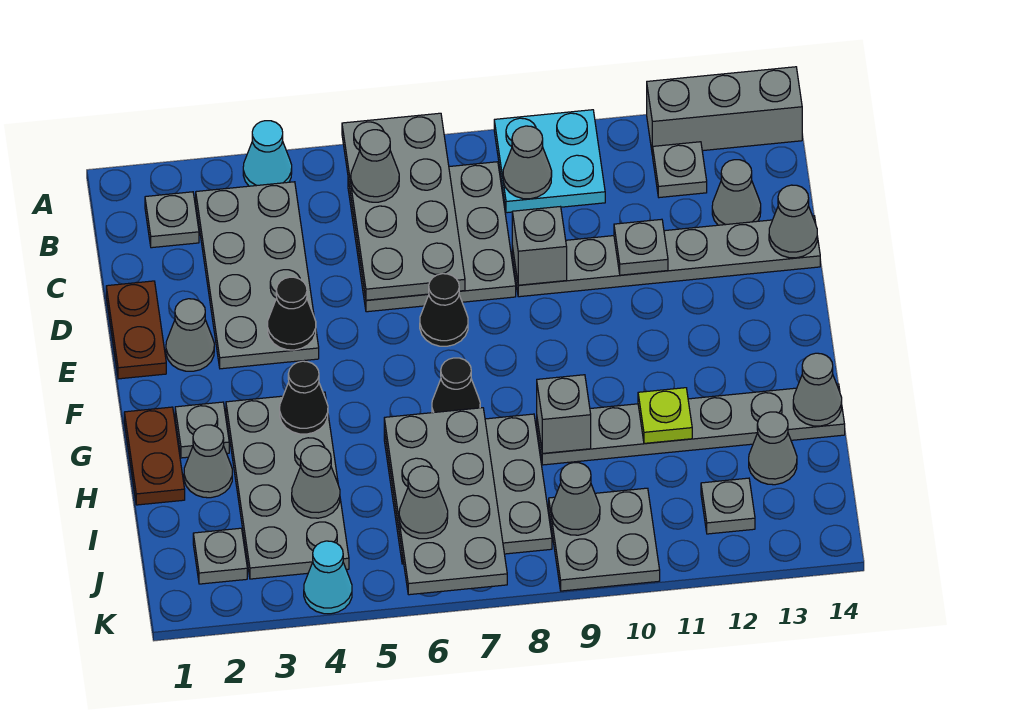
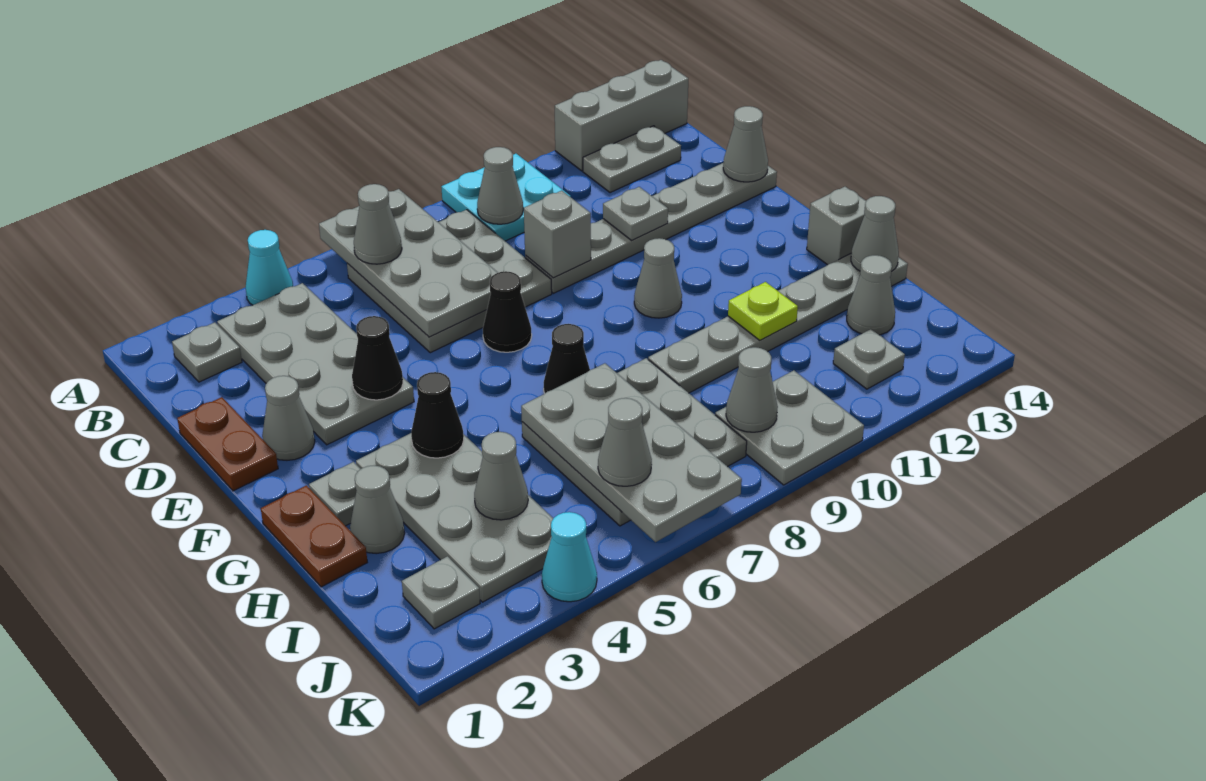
grey 1x1 plate [653,142,707,198] -> grey 1x2 plate [583,126,681,193]
grey 1x1 cone [712,160,761,225] -> grey 1x1 cone moved to [634,238,682,318]
grey 1x1 brick [537,375,591,454] -> grey 1x1 brick moved to [807,187,866,265]

